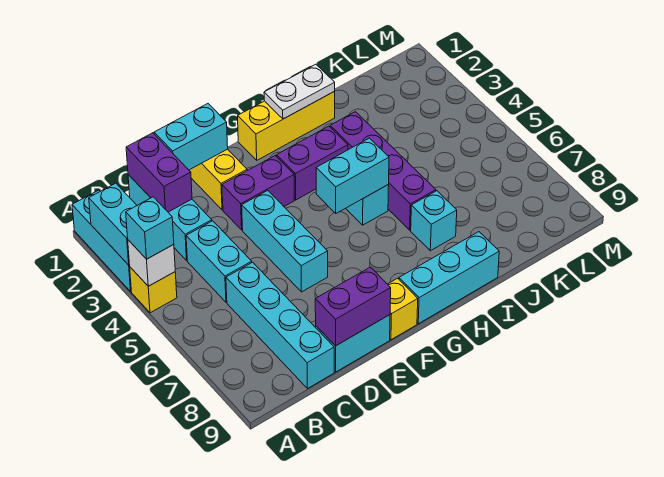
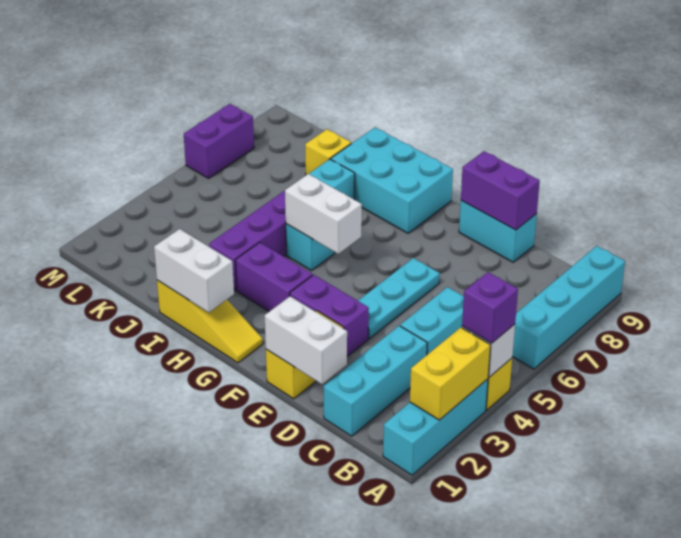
cyan 1x2 brick [89,183,137,265] -> yellow 1x2 brick [410,327,491,420]
cyan 1x1 brick [126,197,174,259] -> purple 1x1 brick [462,272,518,343]
purple 1x2 brick [126,133,192,212] -> purple 1x2 brick moved to [184,104,254,178]
cyan 1x4 brick [226,262,334,389] -> cyan 1x4 brick moved to [512,246,625,369]
cyan 1x2 brick [154,104,228,170] -> white 1x2 brick [265,296,347,384]
cyan 1x3 brick [242,191,328,292] -> cyan 1x3 plate [358,258,440,339]
yellow 1x1 brick [388,278,418,340] -> yellow 1x1 brick moved to [305,129,351,175]
yellow 1x3 brick [238,91,335,160] -> yellow 1x3 slope [157,280,263,363]
cyan 1x2 brick [316,138,389,213] -> white 1x2 brick [285,174,362,254]
cyan 1x3 brick [399,232,499,324] -> cyan 2x3 brick [331,128,453,233]
white 1x2 plate [264,64,335,119] -> white 1x2 brick [154,229,234,313]

